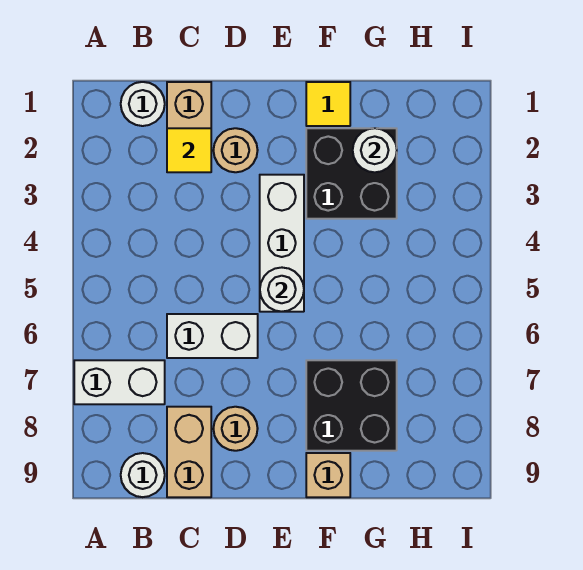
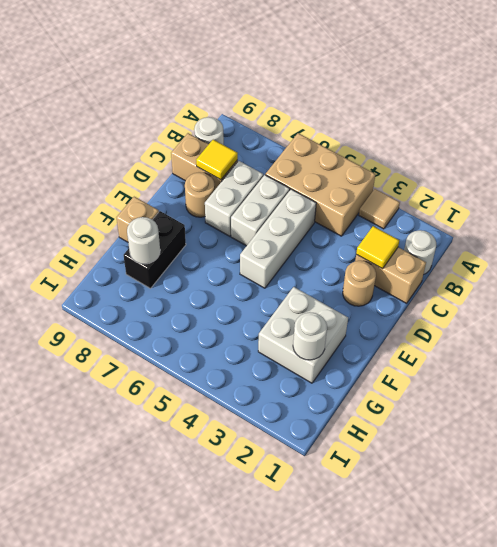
none -> tan 1x1 tile [359,189,400,229]
none -> tan 2x3 brick [265,133,375,236]
white 1x2 brick [74,360,165,404] -> white 1x2 brick moved to [205,161,263,236]
white 1x3 brick [260,175,304,312] -> white 1x3 brick turned to [240,189,316,288]
white 1x1 round brick [260,268,304,312] -> white 1x1 round brick moved to [127,217,160,264]
yellow 1x1 tile [306,82,350,126] -> yellow 1x1 tile moved to [196,140,238,180]
black 2x2 brick [306,128,397,219] -> white 2x2 brick [258,287,348,383]
black 2x2 brick [306,360,397,451] -> black 1x2 brick [124,211,186,288]

